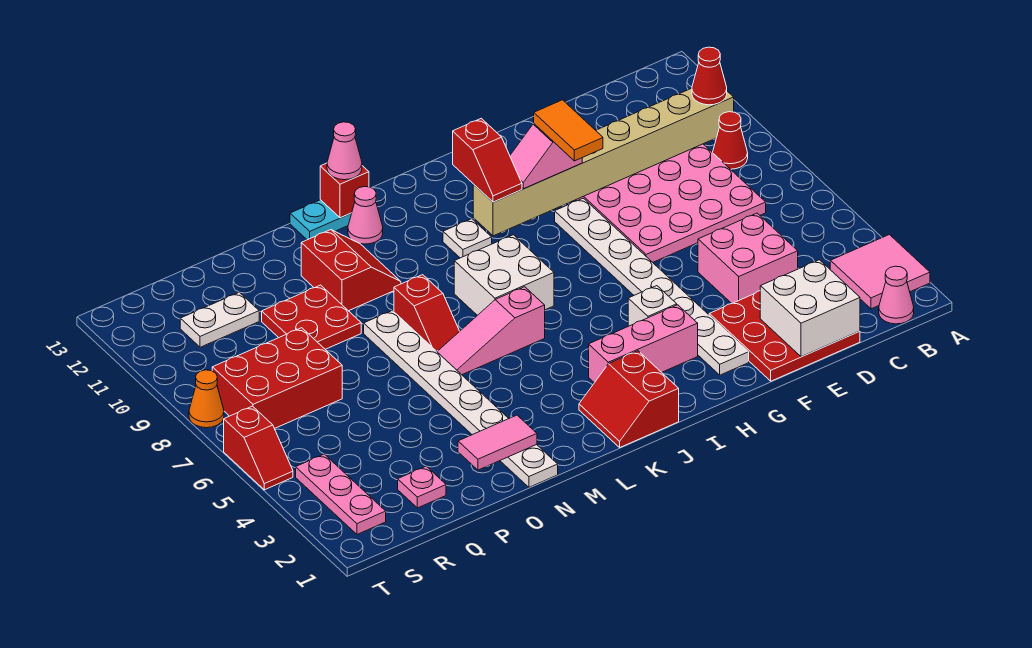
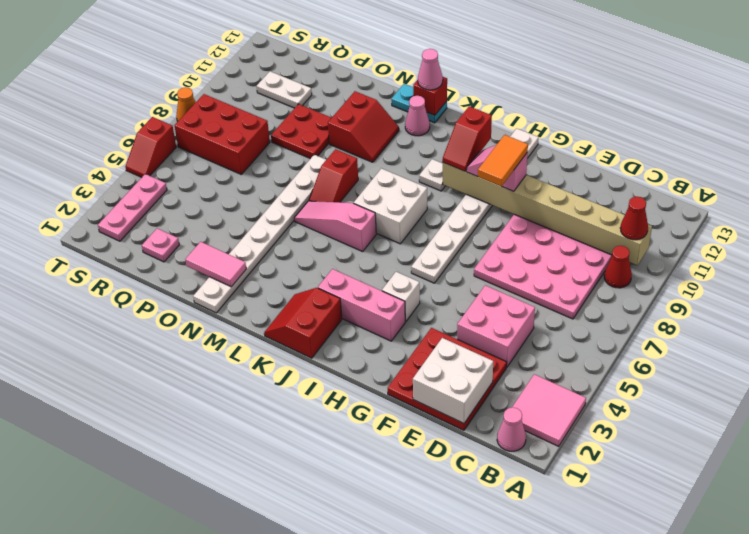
white 1x8 plate [555,198,749,375] -> white 1x8 plate moved to [411,128,539,283]

